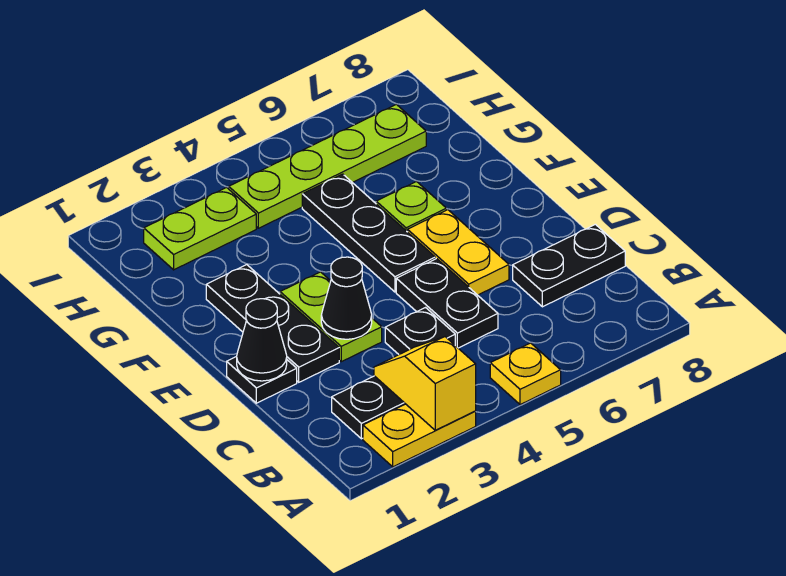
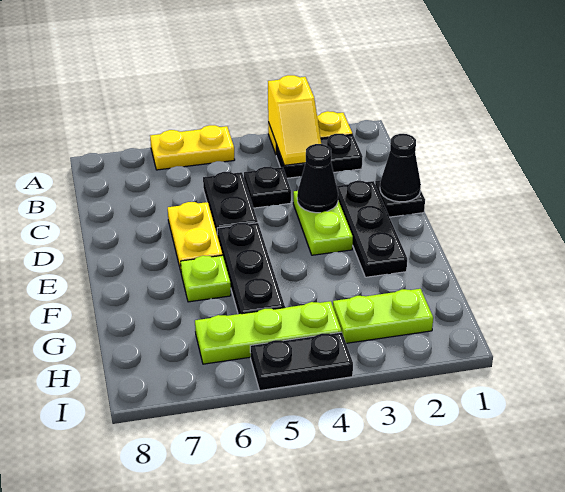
yellow 1x1 plate [490,343,561,405] -> yellow 1x2 plate [150,125,235,170]
black 1x2 plate [513,224,625,307] -> black 1x2 plate moved to [250,332,353,391]
lime 1x4 plate [229,104,426,228] -> lime 1x3 plate [195,301,341,364]

